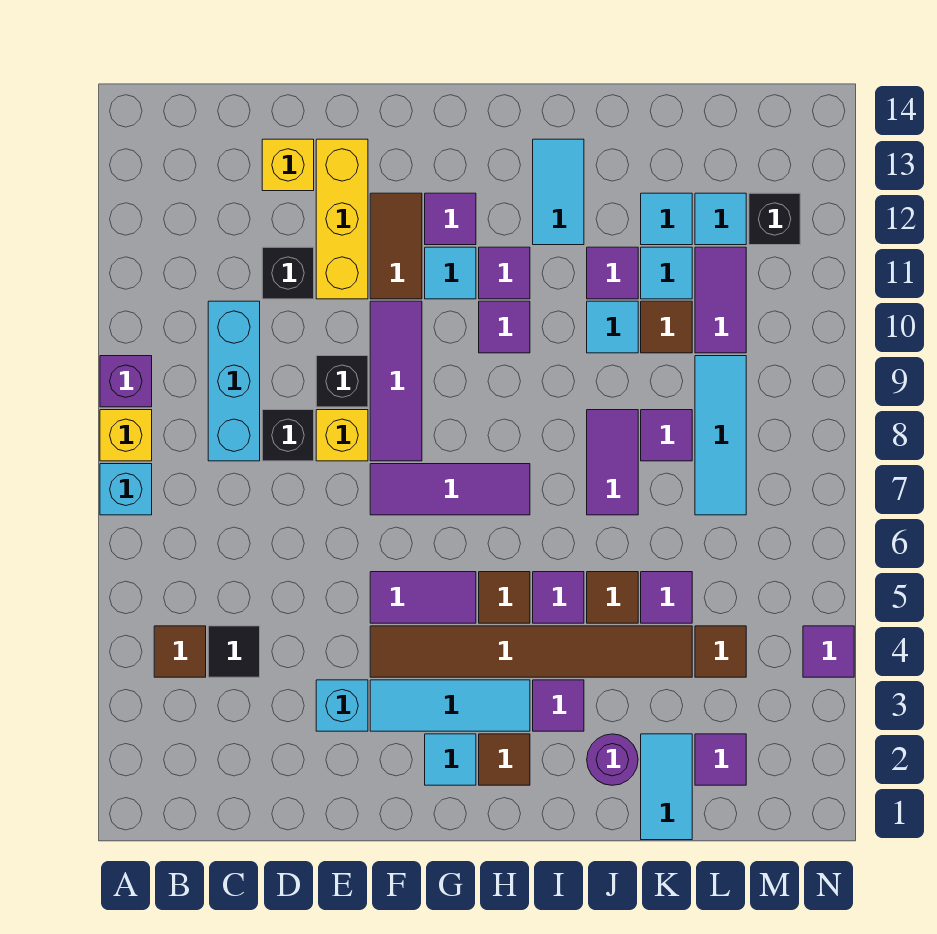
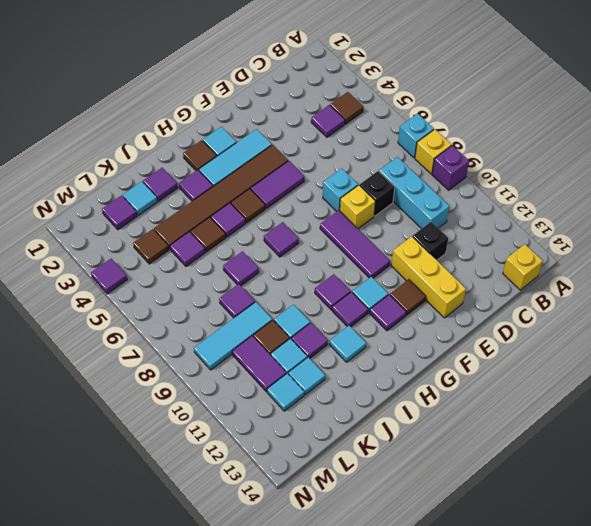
black 1x1 tile [208,626,260,677] -> purple 1x1 tile [311,105,345,137]
yellow 1x1 brick [262,139,314,191] -> yellow 1x1 brick moved to [503,244,543,290]
cyan 1x1 brick [316,680,368,731] -> cyan 1x1 brick moved to [323,168,358,212]
black 1x1 brick [316,356,368,407] -> none
purple 1x3 tile [370,464,530,515] -> purple 1x1 tile [264,222,299,257]
brown 1x2 tile [370,193,422,299] -> brown 1x1 tile [390,279,426,315]
cyan 1x2 tile [533,139,584,245] -> cyan 1x1 tile [330,326,366,362]
purple 1x1 round brick [587,734,638,785] -> purple 1x1 tile [143,168,178,201]
purple 1x2 tile [587,410,638,515] -> purple 1x1 tile [223,251,259,285]
cyan 1x2 tile [641,734,692,840] -> cyan 1x1 tile [123,182,158,215]
cyan 1x3 tile [695,356,746,515] -> cyan 1x3 tile turned to [194,302,272,370]
black 1x1 brick [749,193,800,245] -> none

